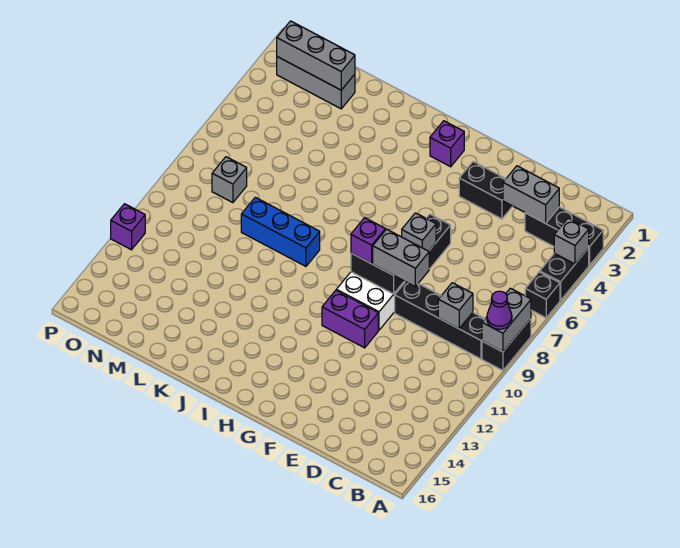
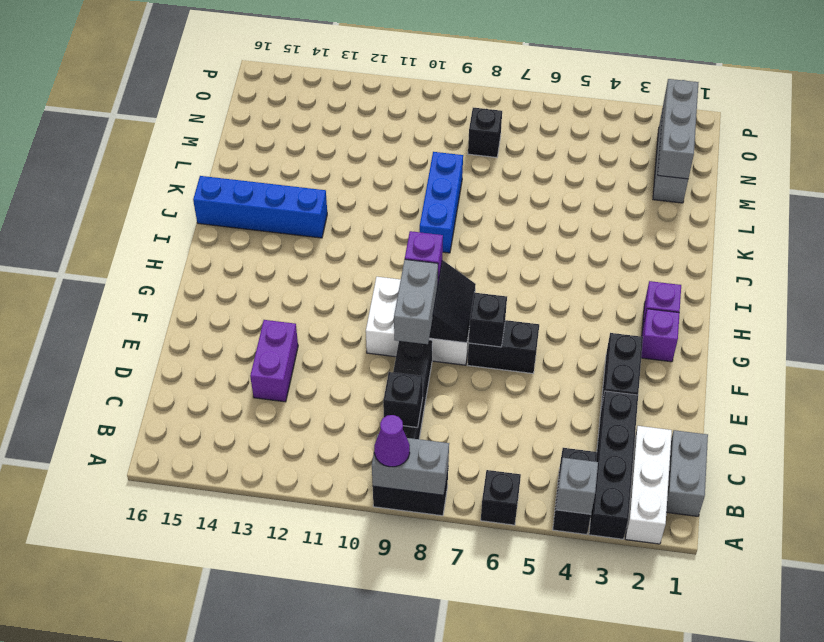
none -> white 1x3 brick [625,426,672,544]
black 1x3 brick [525,207,603,265] -> black 1x4 brick [589,391,638,539]
black 1x2 brick [540,248,589,300] -> black 1x2 brick turned to [553,448,597,535]
grey 1x2 brick [503,166,559,223] -> grey 1x2 brick moved to [666,430,708,516]
grey 1x1 brick [438,283,473,329] -> black 1x1 brick [383,372,423,428]
grey 1x1 brick [402,213,436,251] -> black 1x1 brick [469,292,507,347]
purple 1x2 brick [322,291,378,348] -> purple 1x2 brick moved to [250,320,298,402]
none -> blue 1x4 brick [193,176,327,238]
grey 1x1 brick [212,157,247,203] -> black 1x1 brick [468,108,502,157]
purple 1x1 brick [111,204,145,250] -> purple 1x1 brick moved to [641,309,680,362]

